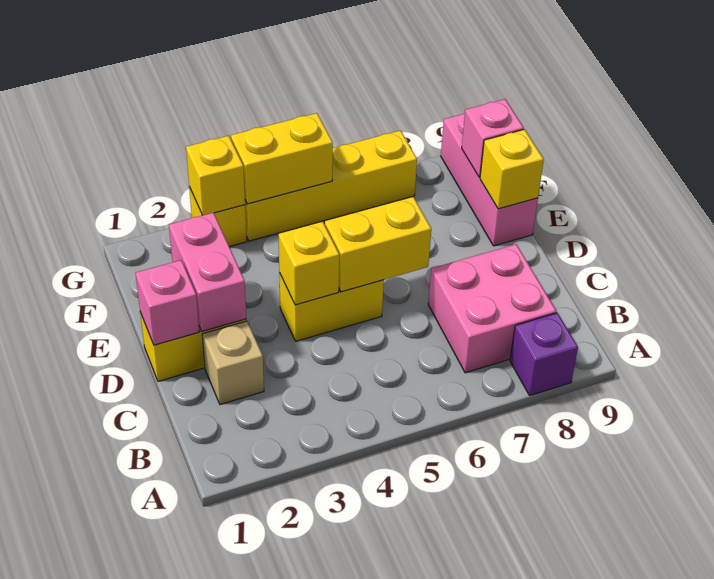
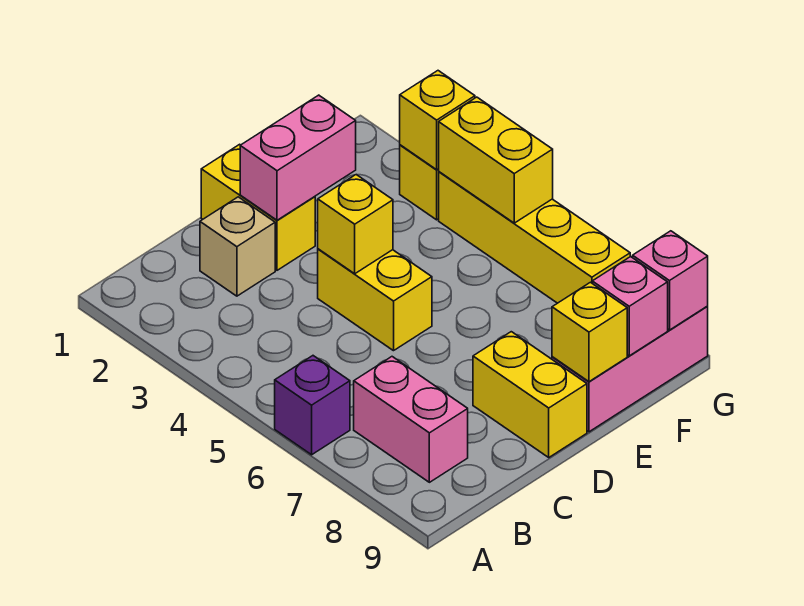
purple 1x1 brick [510,313,578,396] -> purple 1x1 brick moved to [275,356,350,455]
pink 2x2 brick [428,244,556,373] -> pink 1x2 brick [354,357,468,482]
pink 1x1 brick [136,260,199,345] -> pink 1x1 brick moved to [633,231,708,330]
yellow 1x2 brick [325,197,431,292] -> yellow 1x2 brick moved to [473,332,587,457]

